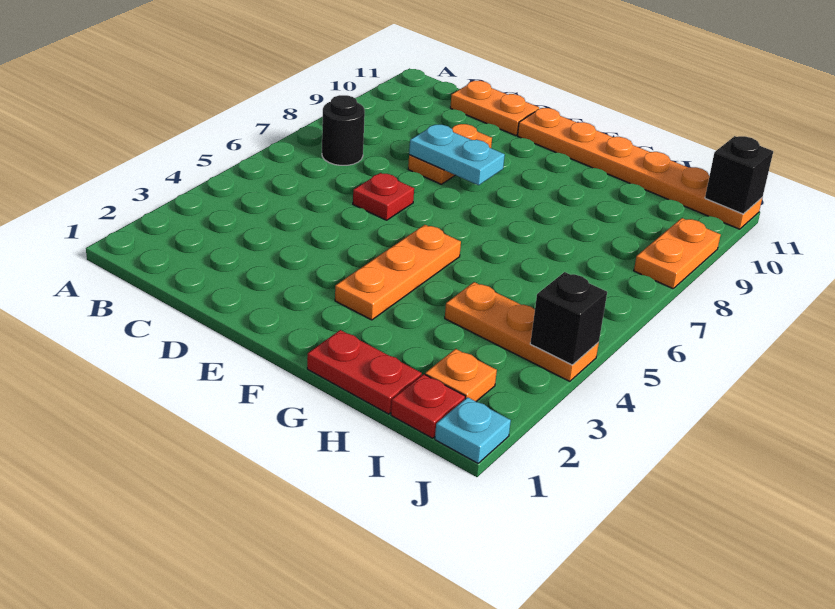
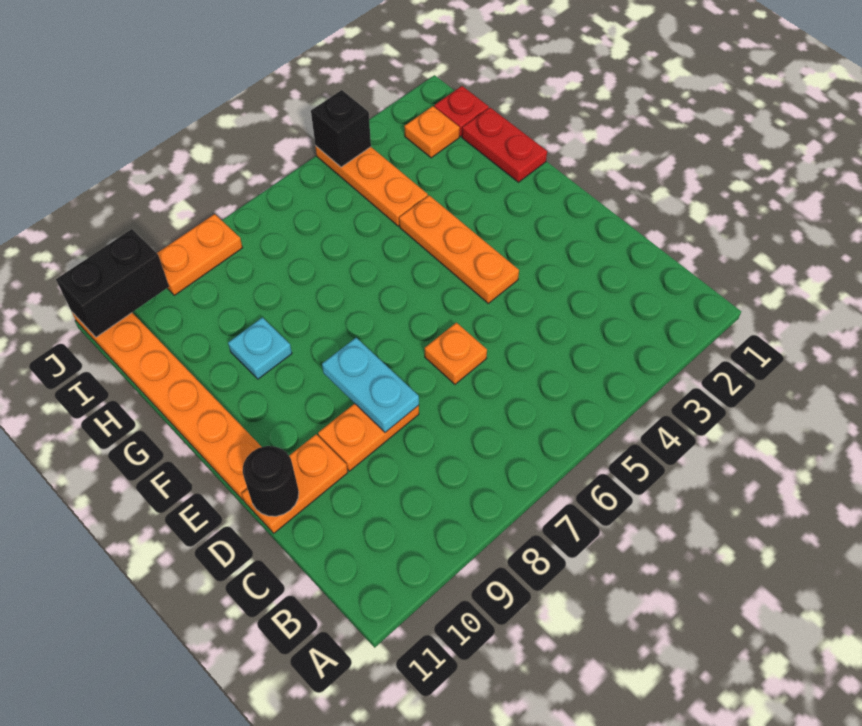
black 1x1 round brick [322,95,365,165] -> black 1x1 round brick moved to [243,446,299,516]
orange 1x2 plate [450,81,539,135] -> orange 1x2 plate turned to [242,434,348,533]
red 1x1 plate [353,173,414,220] -> orange 1x1 plate [425,323,487,384]
orange 1x3 plate [335,225,461,320] -> orange 1x3 plate turned to [399,195,519,303]
cyan 1x1 plate [435,397,511,463] -> cyan 1x1 plate moved to [228,318,292,379]
black 1x1 brick [705,136,773,214] -> black 1x2 brick [56,229,169,337]

